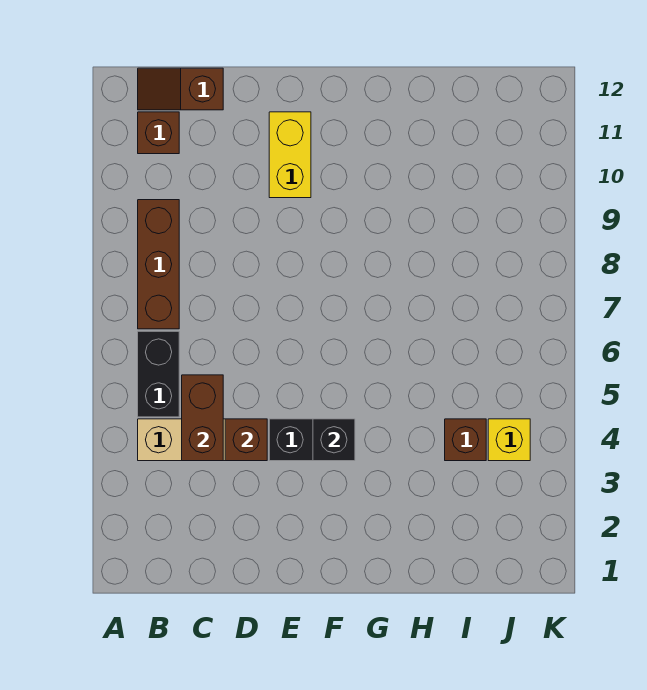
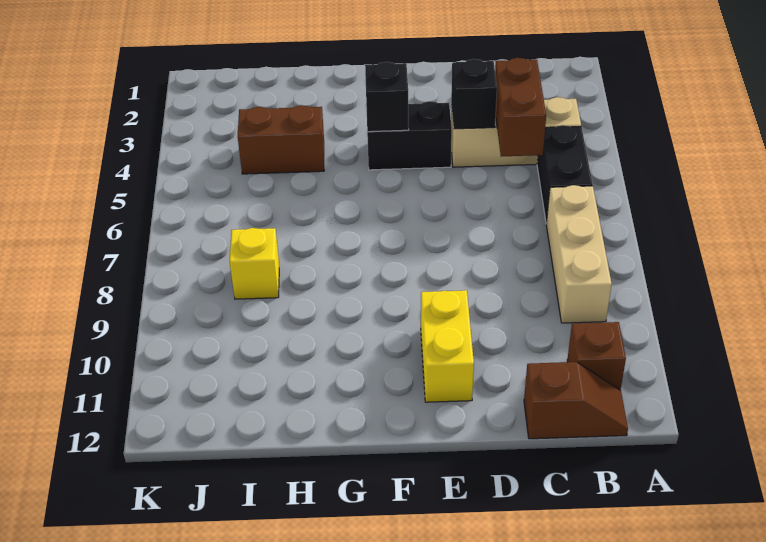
brown 1x3 brick [138,200,179,329] -> tan 1x3 brick [546,185,612,323]
brown 1x1 brick [225,419,267,461] -> black 1x1 brick [451,59,497,129]
brown 1x1 brick [445,419,486,461] -> brown 1x2 brick [238,105,324,174]
yellow 1x1 brick [488,419,530,461] -> yellow 1x1 brick moved to [230,228,279,299]

